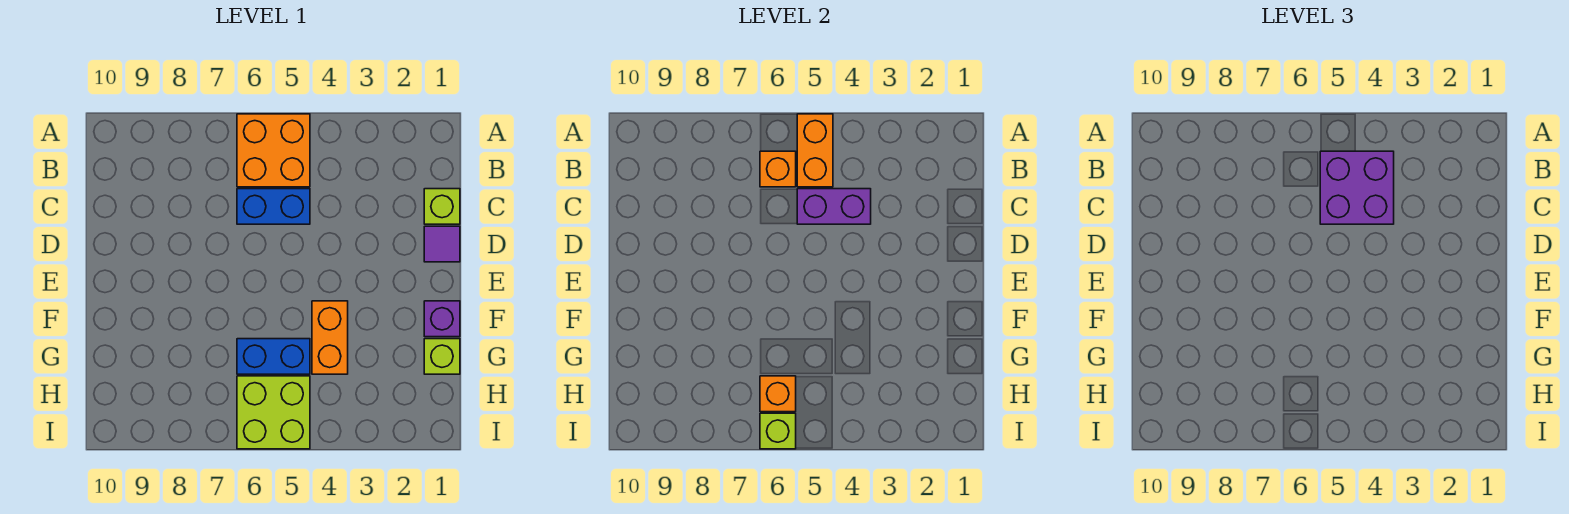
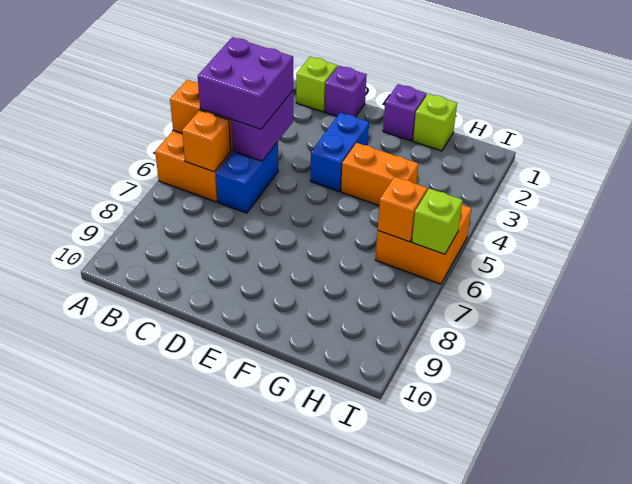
purple 1x1 tile [424,226,460,262] -> purple 1x1 brick [325,66,367,117]
blue 1x2 brick [237,339,310,374] -> blue 1x2 brick moved to [311,112,369,192]
lime 2x2 brick [237,376,310,449] -> orange 2x2 brick [375,205,471,284]

